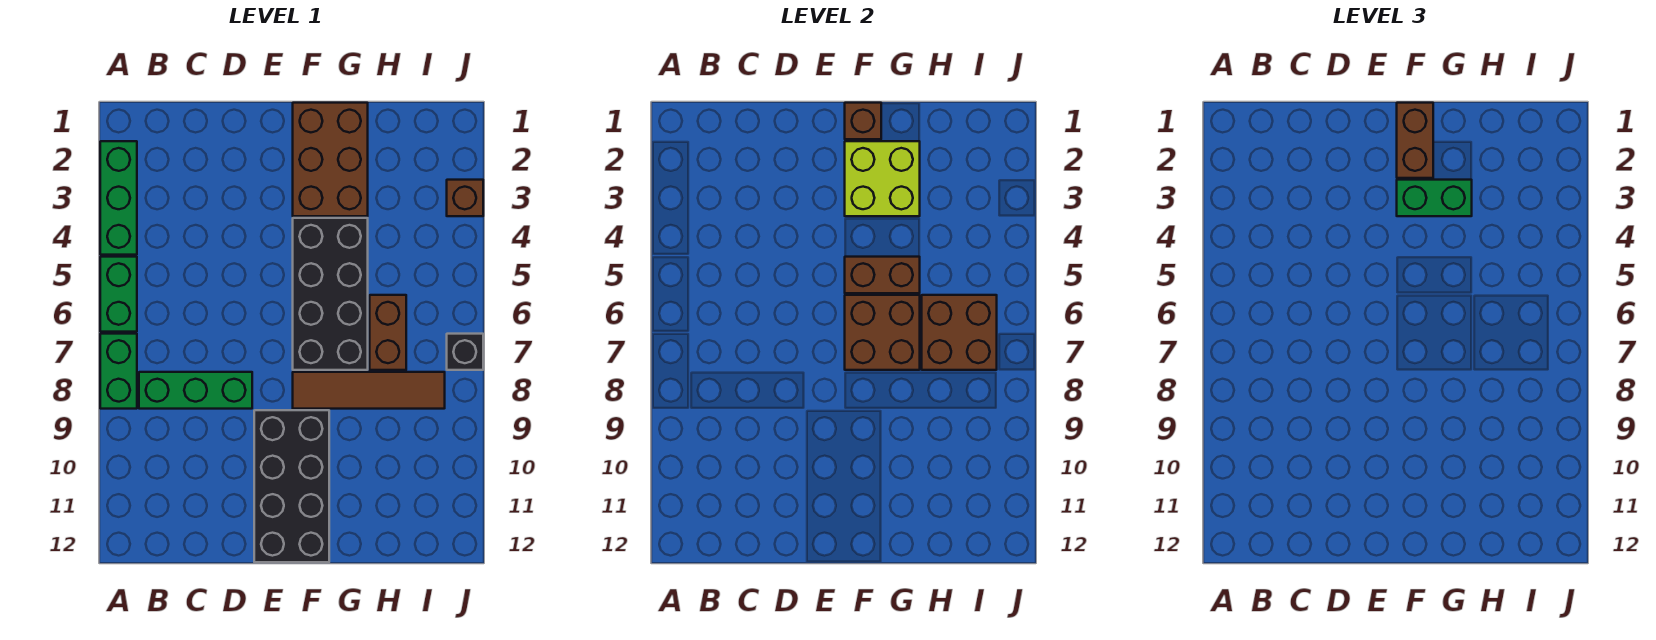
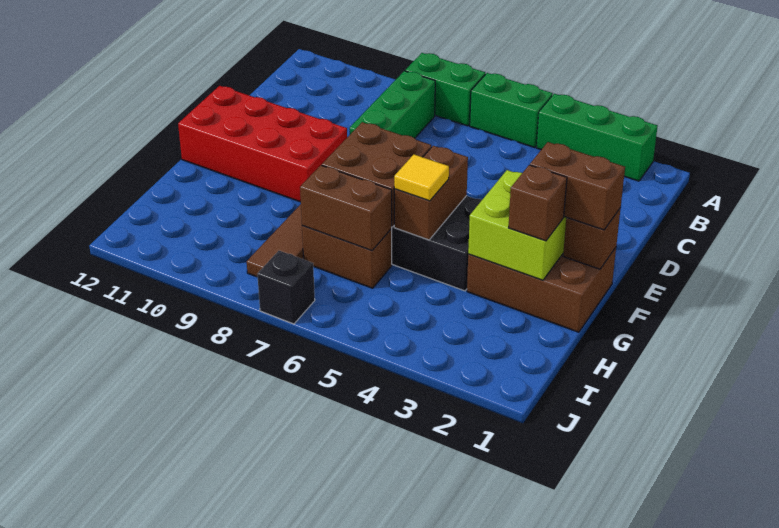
black 2x4 brick [254,410,329,562] -> red 2x4 brick [178,86,347,202]
green 1x2 brick [1397,180,1472,216] -> none
none -> yellow 1x1 tile [394,155,449,201]
brown 2x2 brick [922,295,997,370] -> brown 1x2 brick [300,165,392,251]
brown 1x1 brick [447,180,483,216] -> brown 1x1 brick moved to [509,165,567,241]

